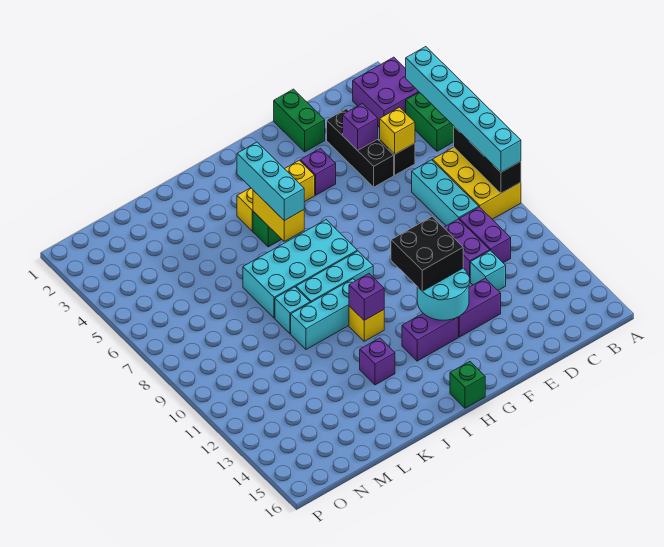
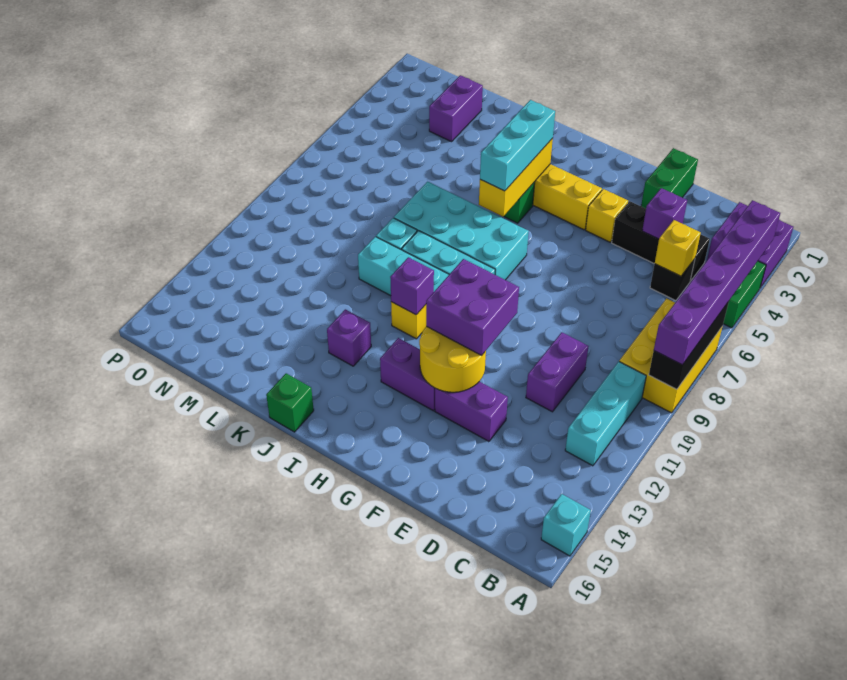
cyan 1x6 brick [406,47,521,172] -> purple 1x6 brick [654,200,780,365]
cyan 1x3 brick [412,160,479,226] -> cyan 1x3 brick moved to [565,362,646,466]
purple 1x2 brick [459,207,511,263] -> purple 1x2 brick moved to [429,75,483,142]
black 1x3 brick [327,109,394,187] -> black 1x3 brick turned to [612,201,710,281]
cyan 1x1 brick [470,251,506,290] -> cyan 1x1 brick moved to [541,494,591,556]
purple 1x1 brick [300,148,336,195] -> yellow 1x1 brick [586,189,628,242]
black 2x2 brick [391,217,463,291] -> purple 2x2 brick [426,259,519,356]
cyan 2x2 round brick [417,268,470,320] -> yellow 2x2 round brick [419,326,486,392]
green 1x1 brick [450,362,485,408] -> green 1x1 brick moved to [266,373,314,432]
yellow 1x2 brick [253,190,304,241] -> yellow 1x3 brick [479,138,553,217]

